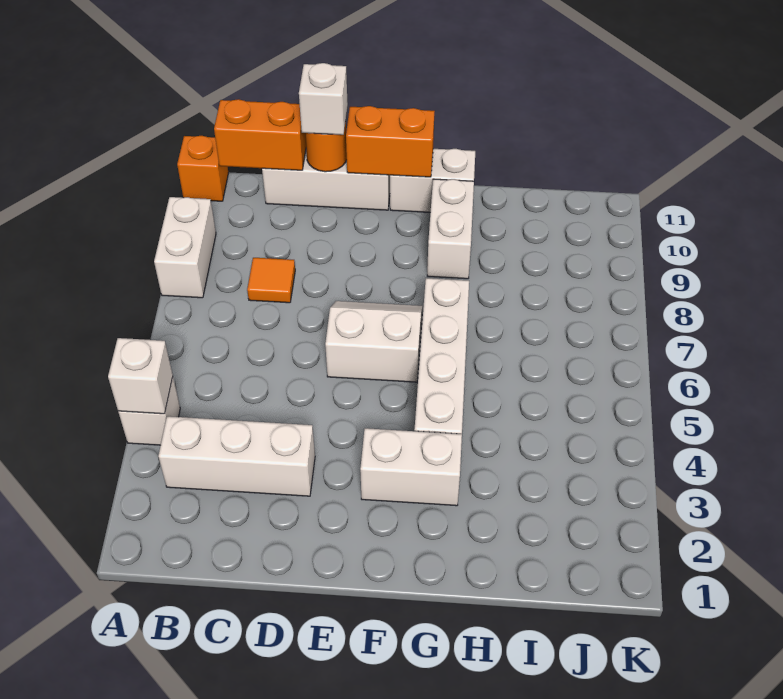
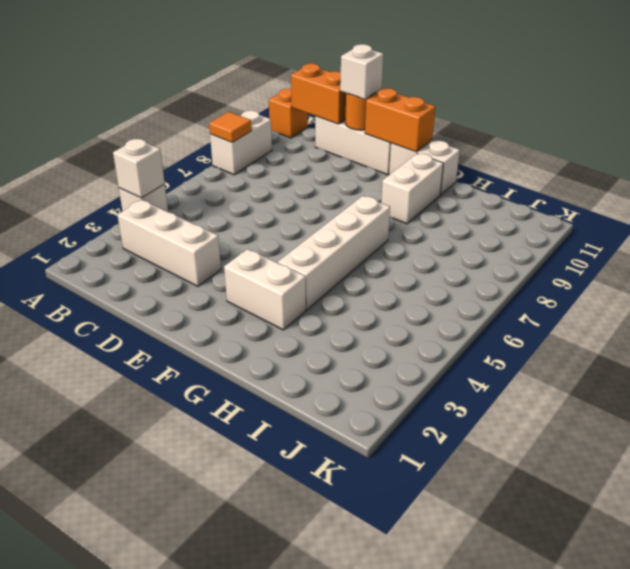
orange 1x1 tile [247,258,295,303] -> orange 1x1 tile moved to [209,112,252,142]
white 2x2 slope [325,301,423,382] -> none

